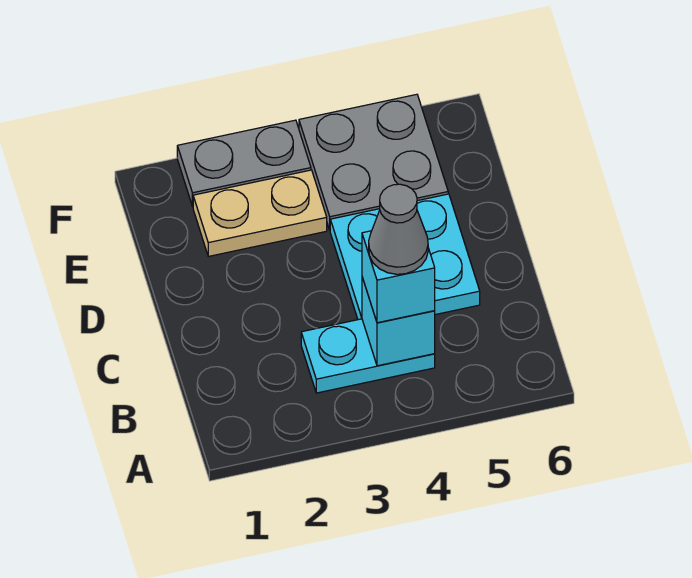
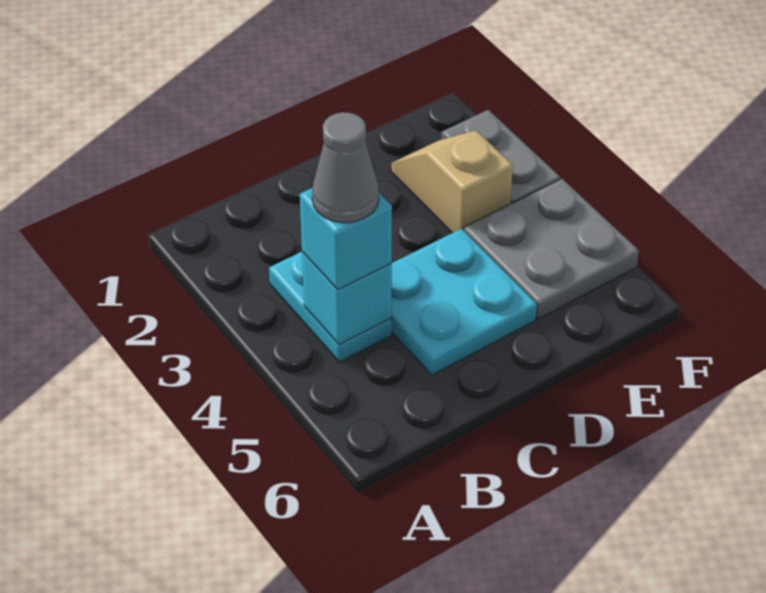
tan 1x2 plate [193,170,327,256] -> tan 1x2 slope [392,130,513,233]

